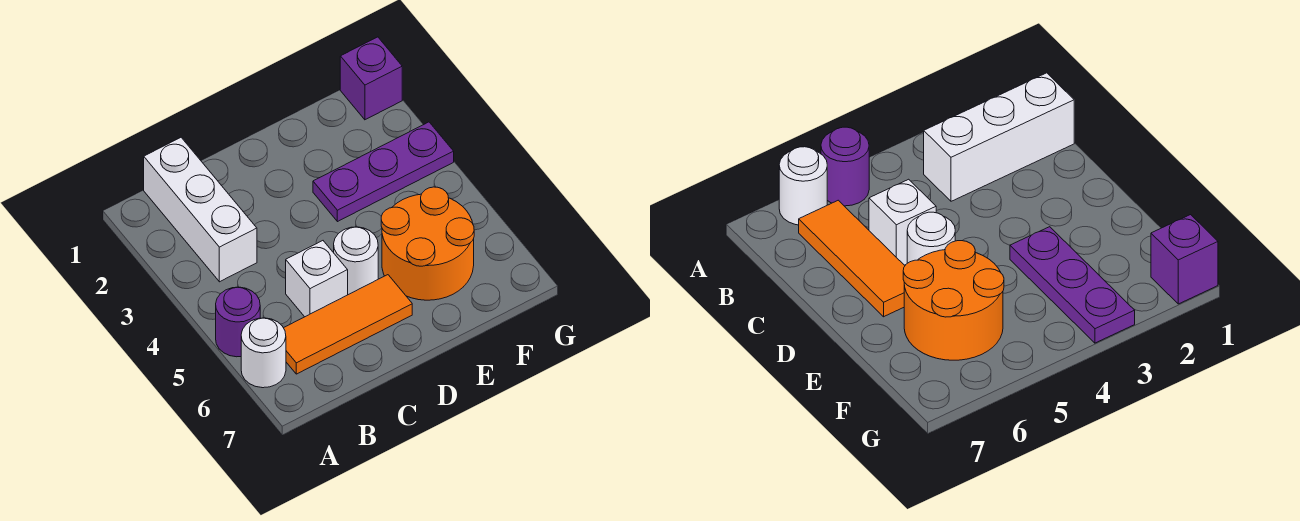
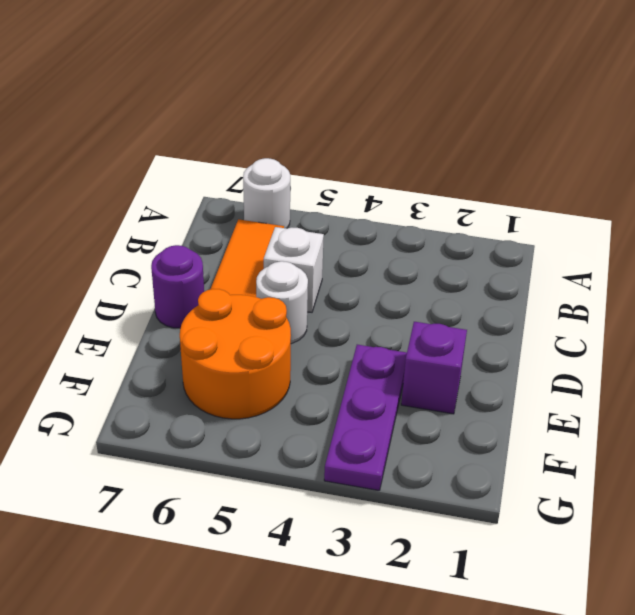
purple 1x1 round brick [216,287,260,357] -> purple 1x1 round brick moved to [151,245,204,328]
white 1x3 brick [144,138,257,282] -> none
purple 1x1 brick [340,37,402,120] -> purple 1x1 brick moved to [401,322,467,414]

